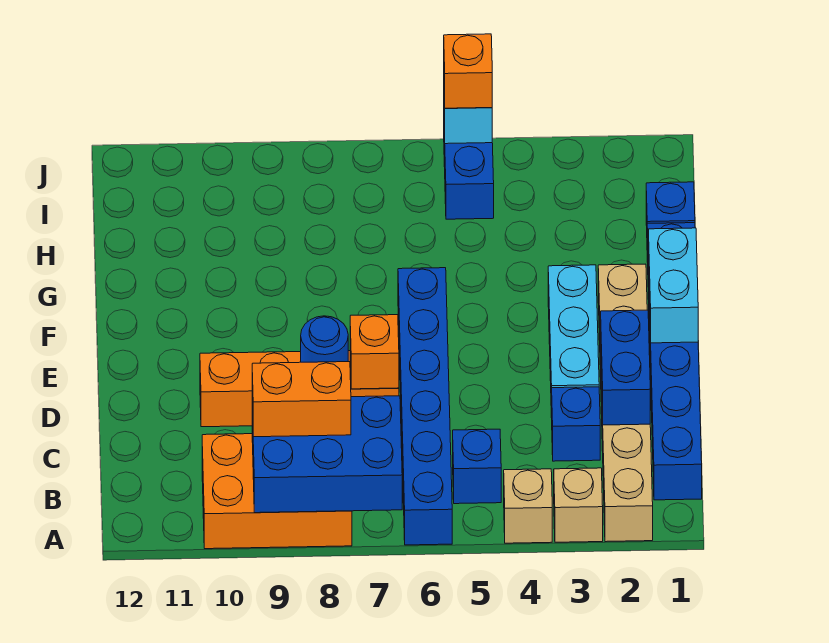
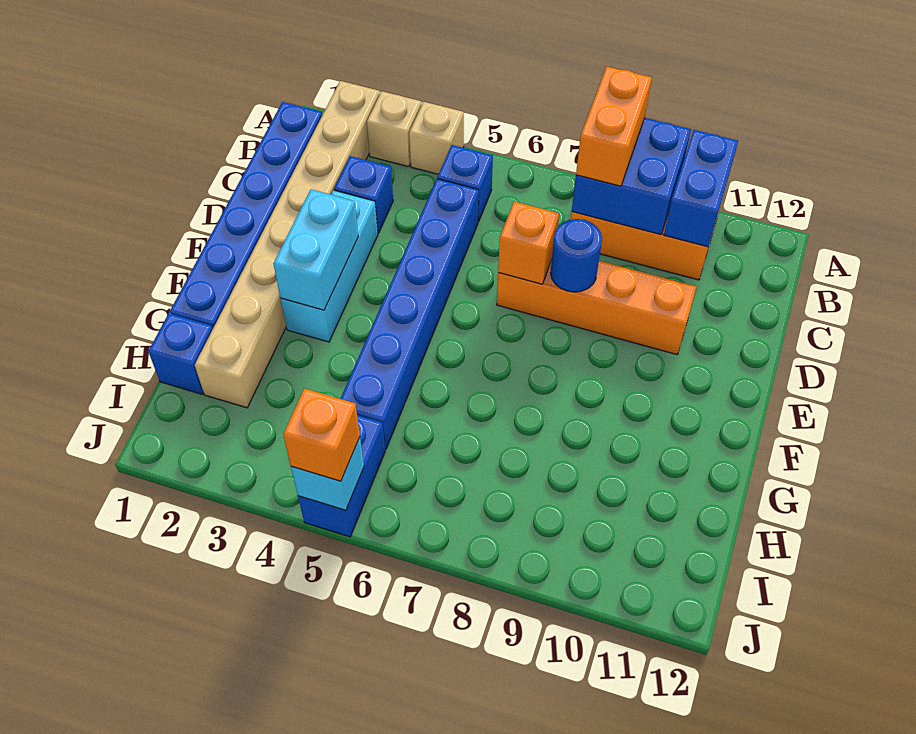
tan 1x6 brick [598,264,653,542] -> tan 1x8 brick [195,81,380,408]
blue 1x6 brick [398,268,452,545] -> blue 1x6 brick moved to [341,179,479,449]
blue 2x3 brick [252,396,402,513] -> blue 2x2 brick [572,118,691,234]
orange 1x2 brick [252,362,351,437] -> orange 1x2 brick turned to [576,67,652,186]
blue 1x2 brick [601,310,650,425] -> blue 1x2 brick moved to [664,130,738,247]
cyan 1x2 brick [648,228,698,343] -> cyan 1x2 brick moved to [274,189,358,310]

